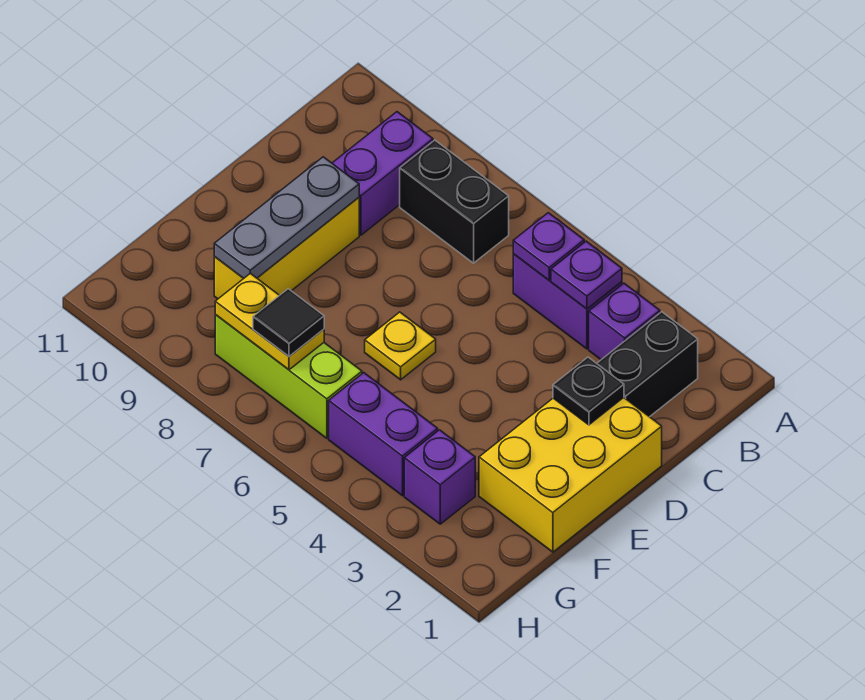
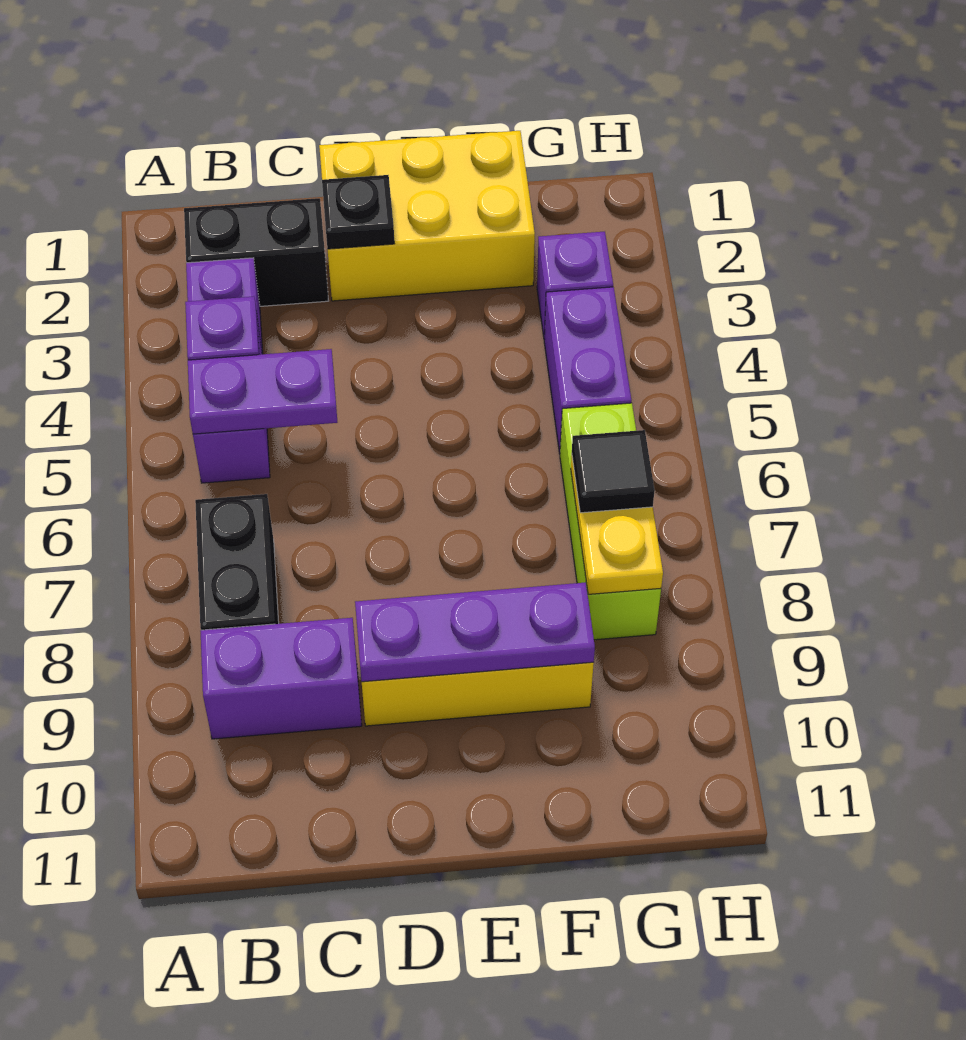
purple 1x1 plate [513,213,584,280] -> purple 1x2 plate [188,349,337,434]
grey 1x3 plate [214,157,359,279] -> purple 1x3 plate [355,582,595,682]
yellow 1x1 plate [365,312,436,380] -> none

